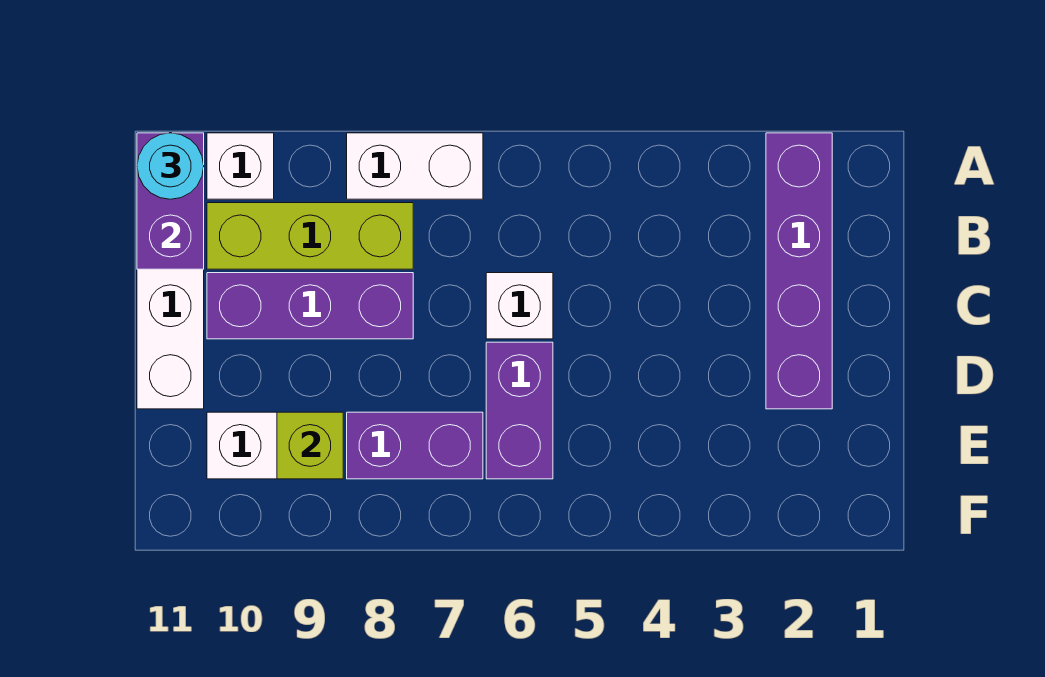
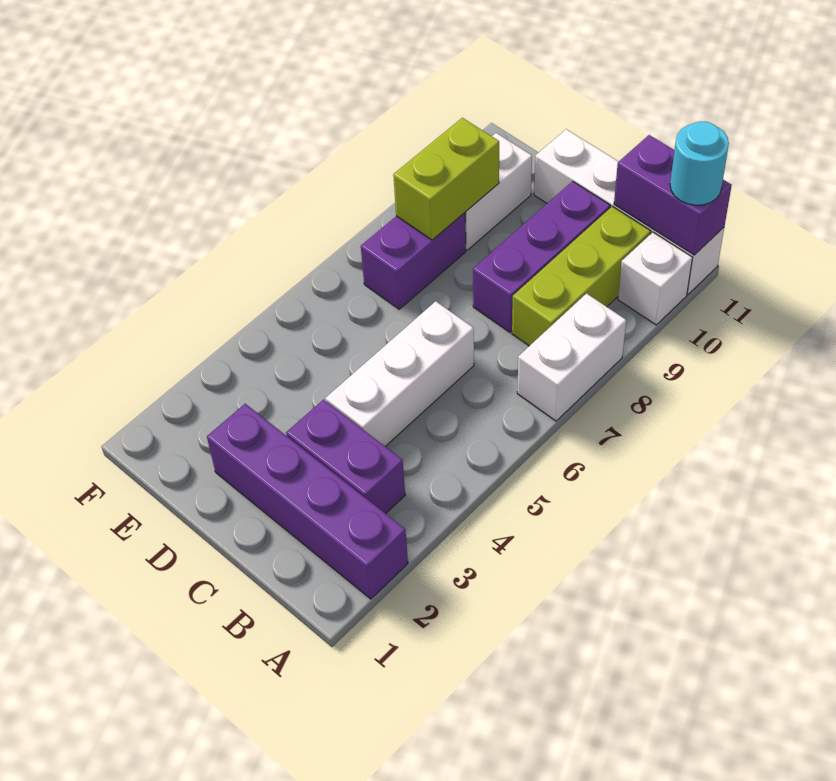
white 1x1 brick [486,273,553,339] -> white 1x3 brick [325,301,474,446]
purple 1x2 brick [486,342,553,479] -> purple 1x2 brick moved to [286,400,405,514]
lime 1x1 brick [277,412,343,479] -> lime 1x2 brick [393,118,499,240]

